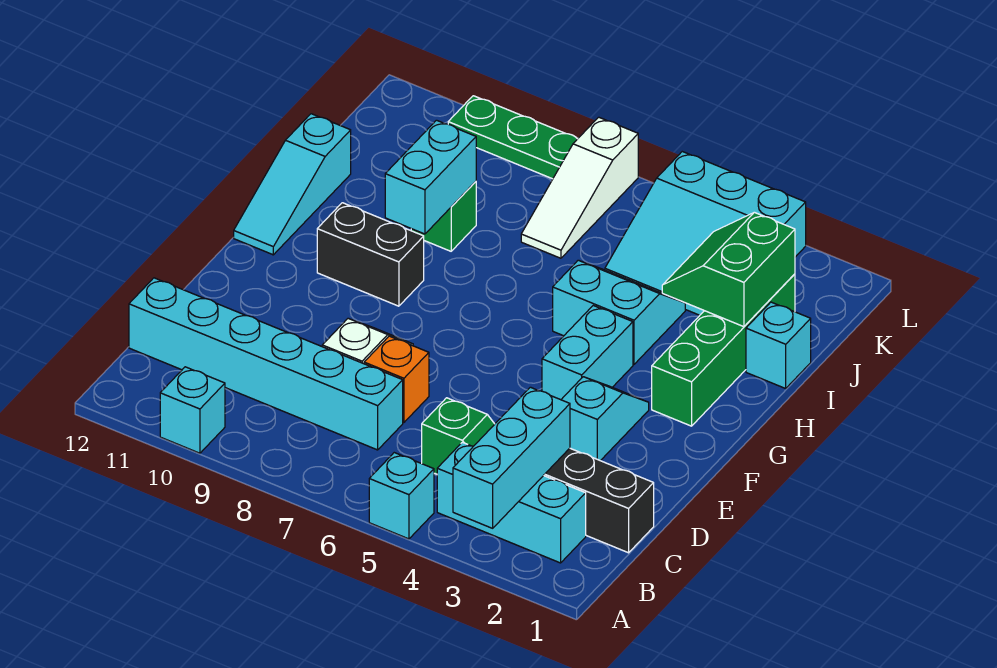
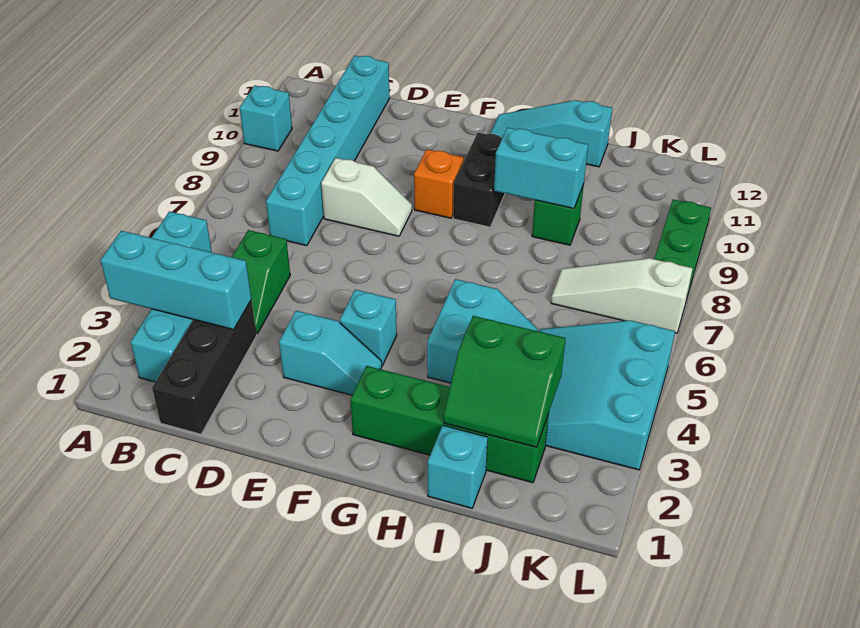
orange 1x1 brick [364,336,429,423] -> orange 1x1 brick moved to [414,149,464,218]
cyan 1x2 brick [542,306,633,400] -> cyan 1x1 brick [340,290,397,366]
green 2x2 slope [662,212,795,327] -> green 2x2 slope turned to [443,316,565,447]

